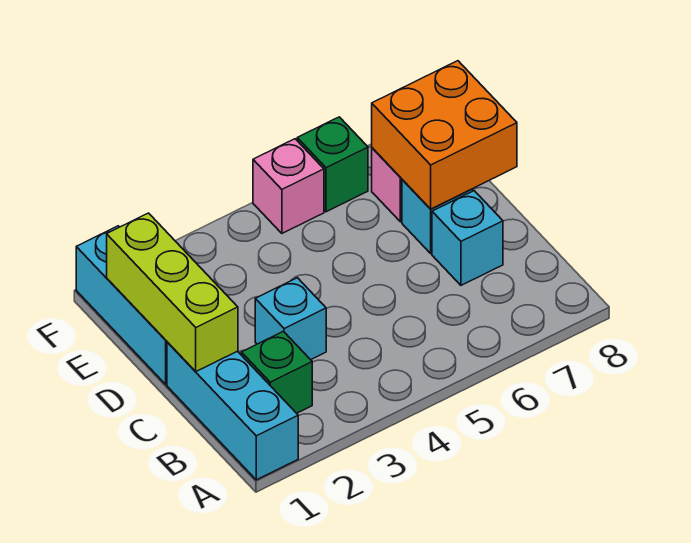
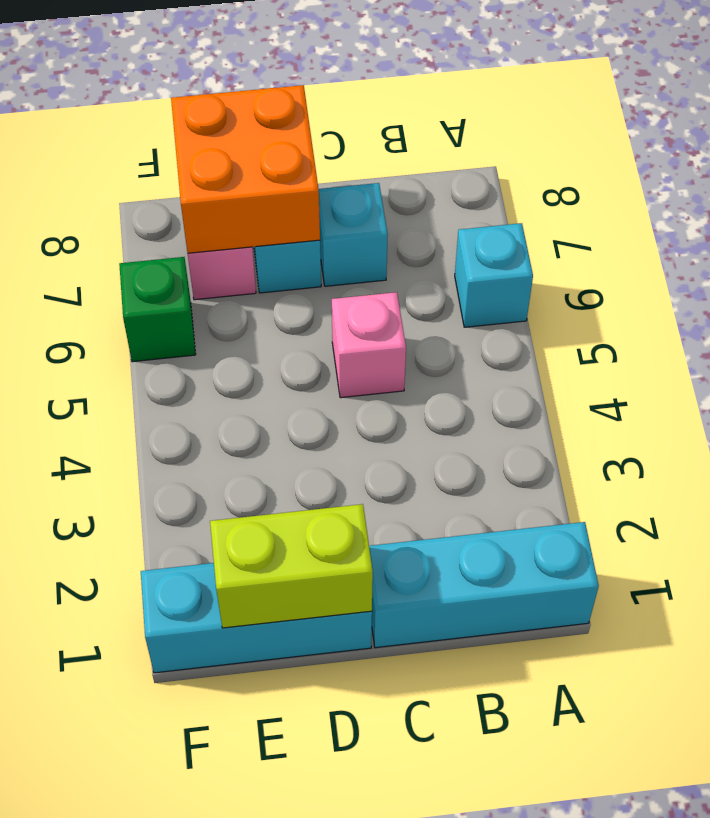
green 1x1 brick [241,331,312,413] -> none
lime 1x3 brick [107,213,238,372] -> lime 1x2 brick [210,504,373,628]
cyan 1x1 brick [255,278,326,360] -> cyan 1x1 brick moved to [455,223,533,327]
pink 1x1 brick [253,139,324,233] -> pink 1x1 brick moved to [332,292,406,398]

